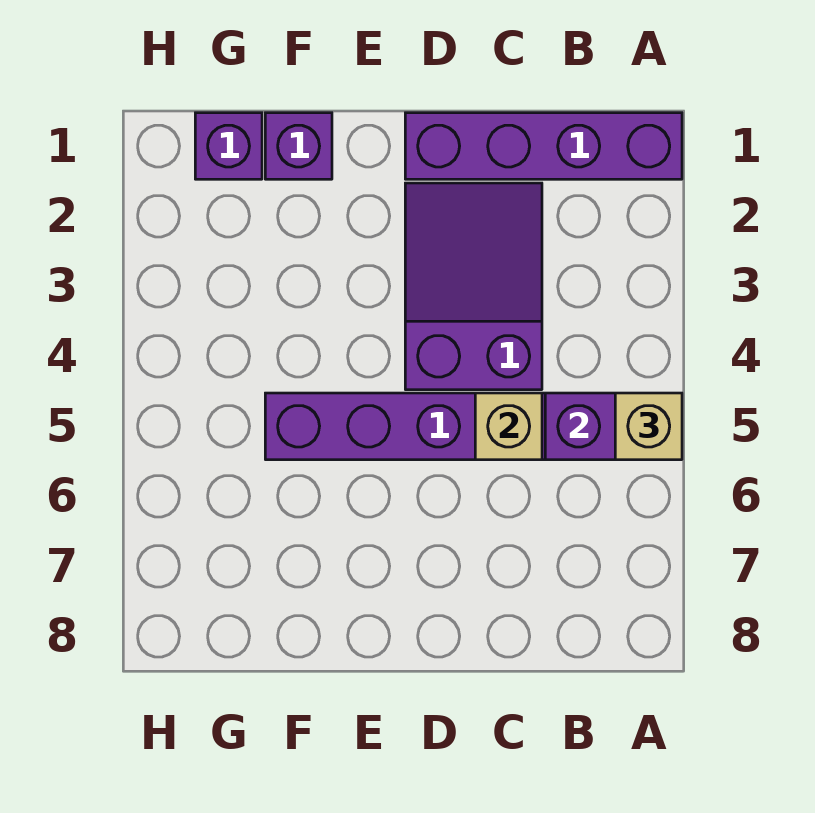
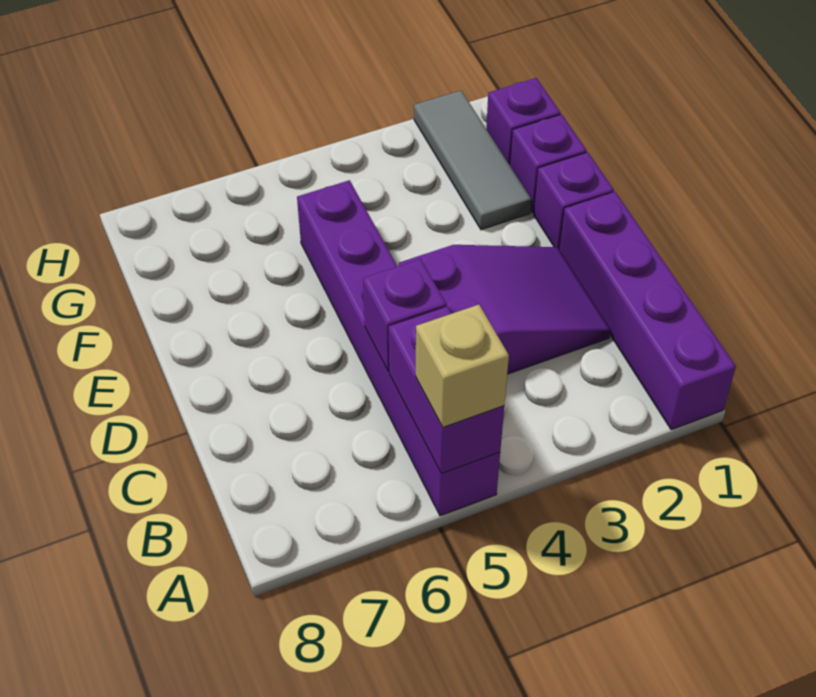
tan 1x1 brick [475,393,542,460] -> purple 1x1 brick [363,259,447,372]
none -> purple 1x1 brick [534,152,614,250]
none -> grey 1x3 tile [414,91,531,230]

